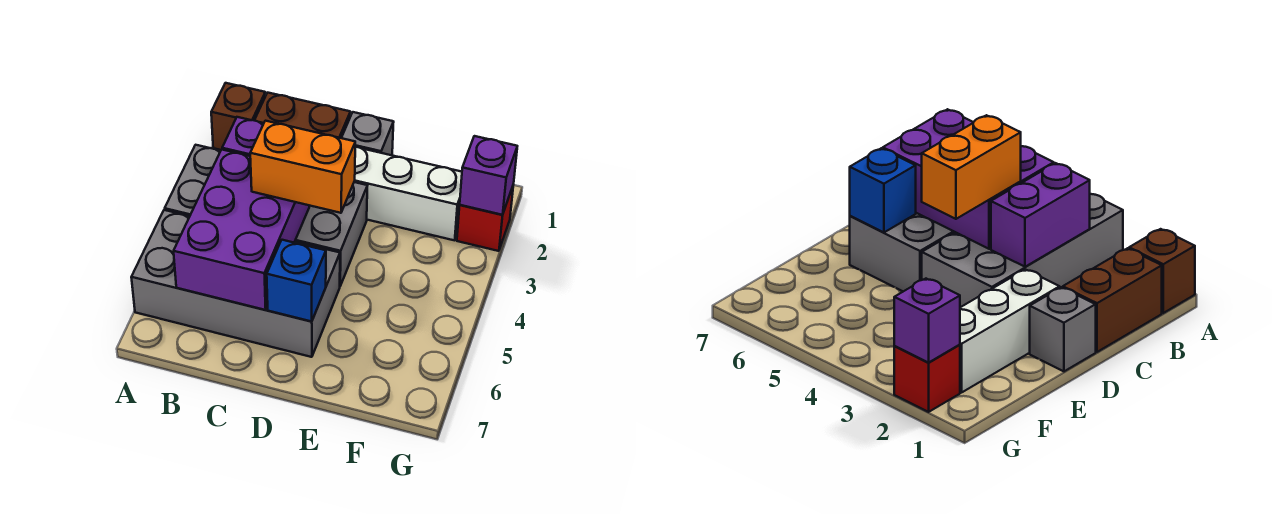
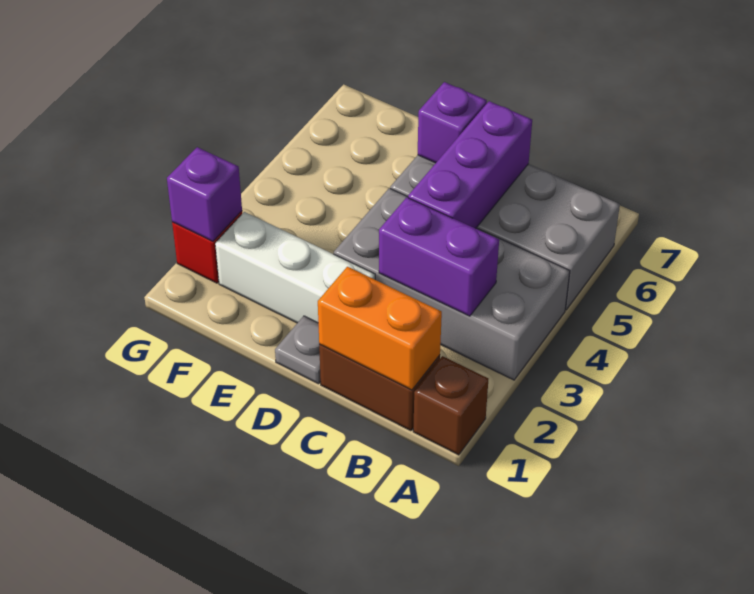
purple 2x3 brick [174,150,309,310] -> purple 1x3 brick [408,101,532,229]
orange 1x2 brick [250,121,355,213] -> orange 1x2 brick moved to [318,267,442,390]
grey 1x1 brick [342,112,394,155] -> grey 1x1 plate [275,316,321,384]
blue 1x1 brick [267,240,326,322] -> purple 1x1 brick [418,82,487,163]

